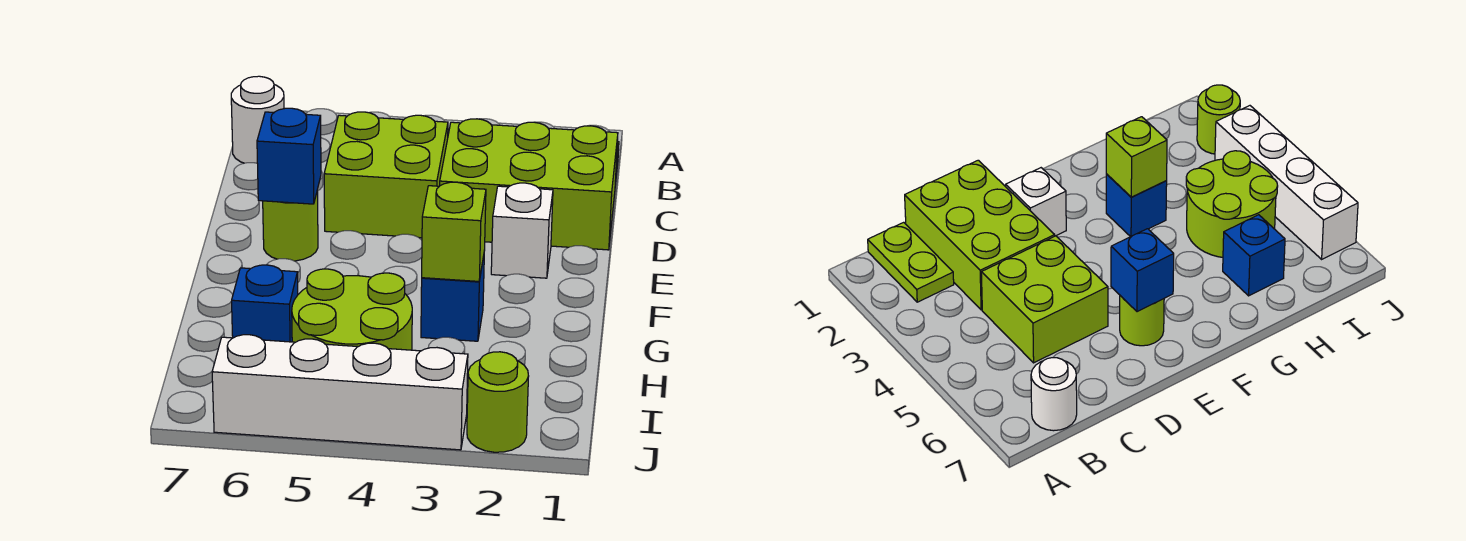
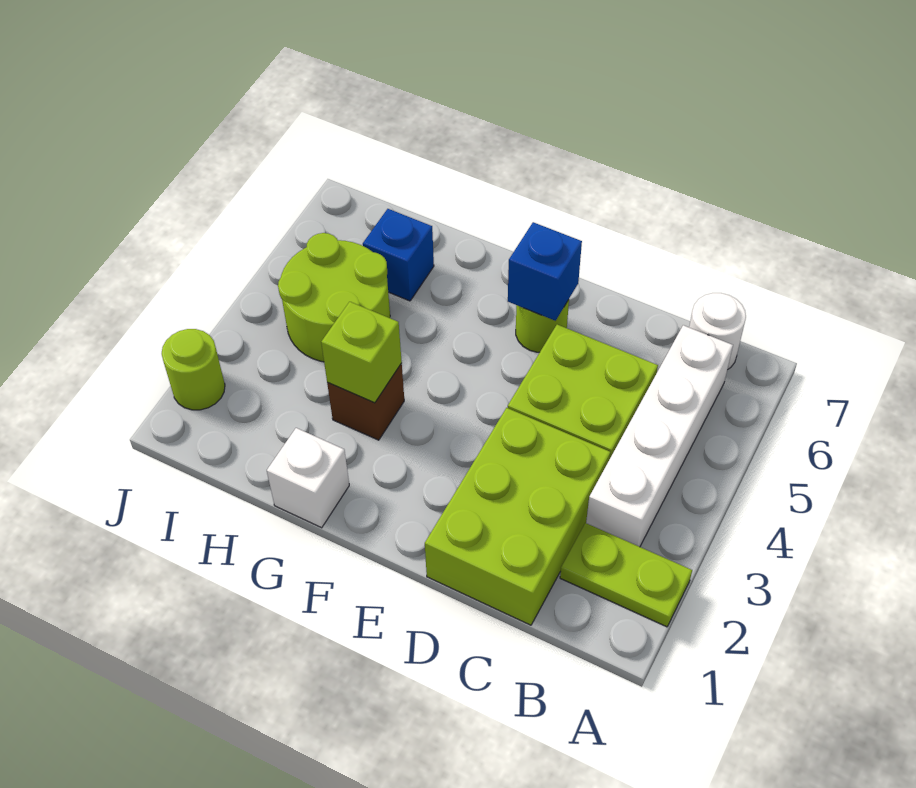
lime 1x2 plate [868,222,954,302] -> lime 1x2 plate turned to [560,523,692,627]
white 1x1 brick [491,183,553,278] -> white 1x1 brick moved to [267,428,349,528]
blue 1x1 brick [421,256,484,341] -> brown 1x1 brick [327,363,404,440]
white 1x4 brick [212,335,468,450] -> white 1x4 brick moved to [586,325,733,547]

